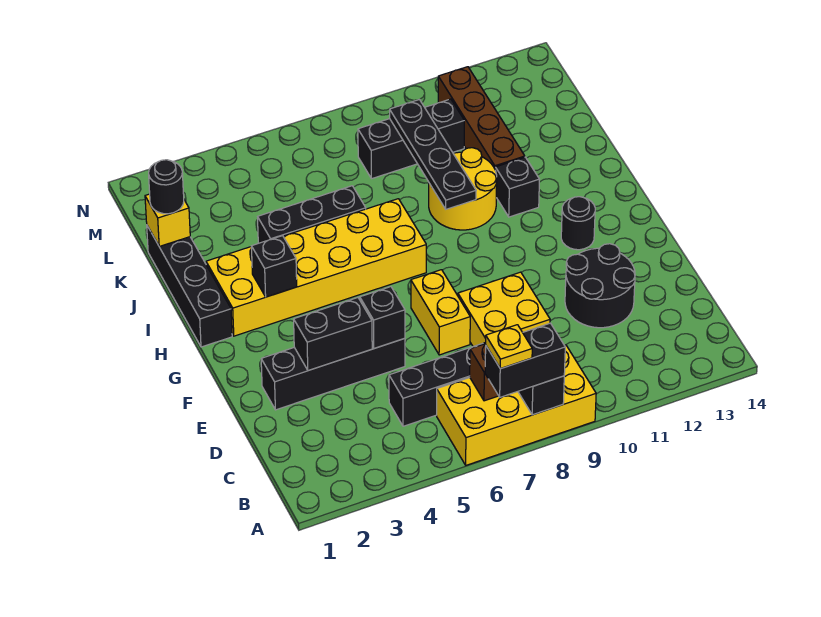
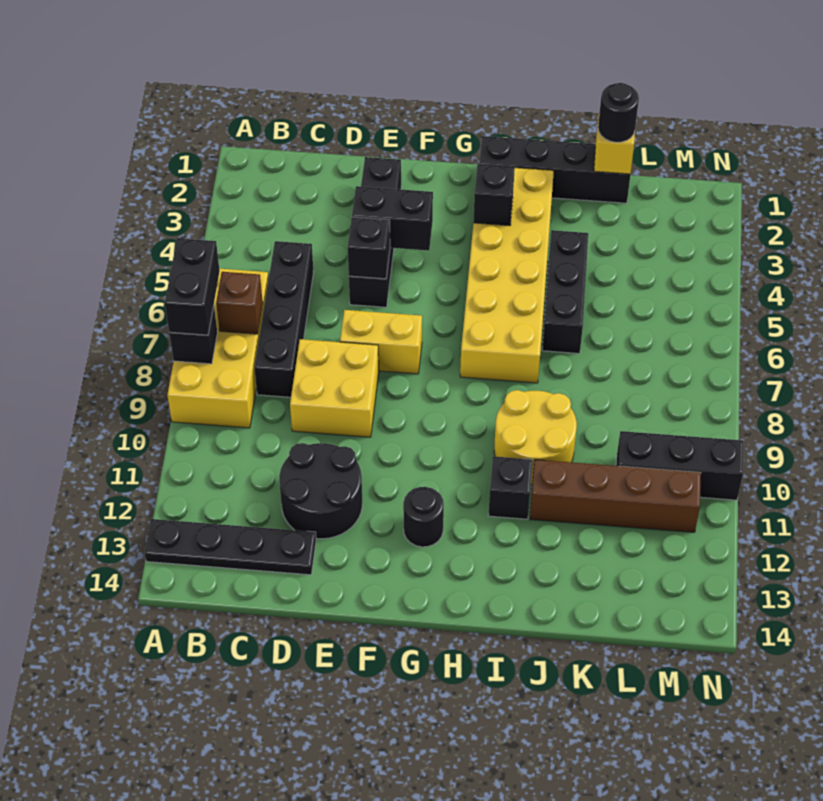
yellow 1x1 plate [486,325,532,369] -> none
black 1x2 brick [294,298,372,371] -> black 1x2 brick turned to [352,186,433,251]
black 1x4 plate [390,99,476,209] -> black 1x4 plate moved to [145,519,316,575]
black 1x3 brick [358,99,464,179] -> black 1x3 brick turned to [616,431,743,500]

